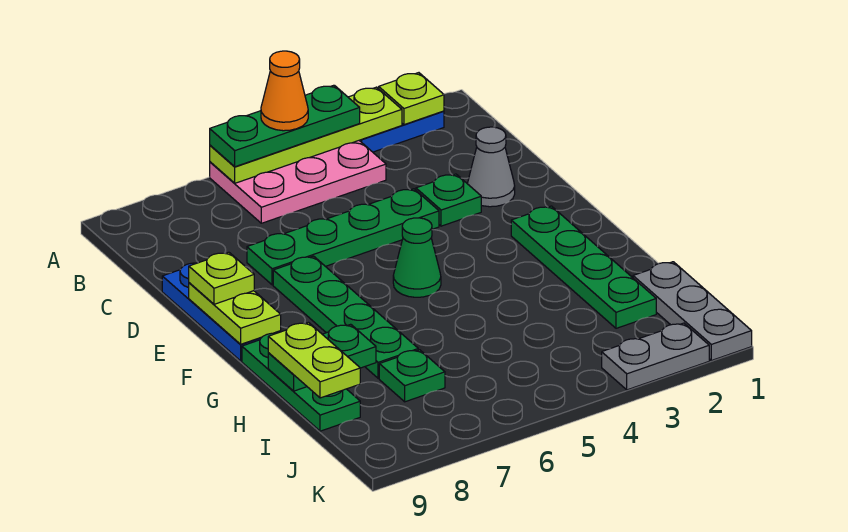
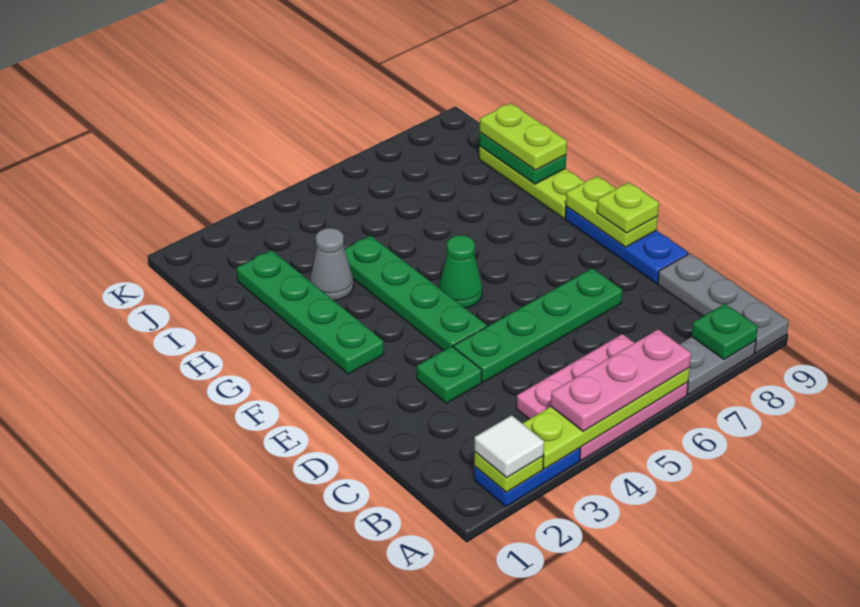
none -> white 1x1 tile [475,415,544,478]
green 1x3 plate [210,85,360,167] -> pink 1x3 plate [551,329,691,431]
orange 1x1 cone [261,51,308,131] -> none
grey 1x1 cone [467,127,515,207] -> grey 1x1 cone moved to [310,228,354,300]
green 1x4 plate [273,256,418,378] -> green 1x4 plate moved to [344,236,487,351]
green 1x3 plate [242,333,360,431] -> lime 1x3 plate [479,146,585,219]
green 1x2 plate [268,324,376,391] -> green 1x2 plate turned to [480,132,566,184]
grey 1x3 plate [633,262,752,361] -> grey 1x3 plate moved to [658,254,789,353]
green 1x1 plate [379,350,445,402] -> green 1x1 plate moved to [692,304,758,359]
grey 1x2 plate [602,323,709,390] -> grey 1x2 plate moved to [679,337,756,395]

